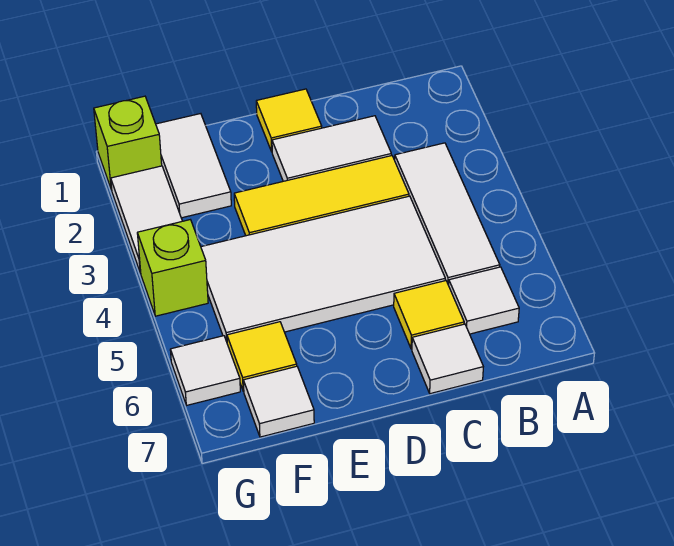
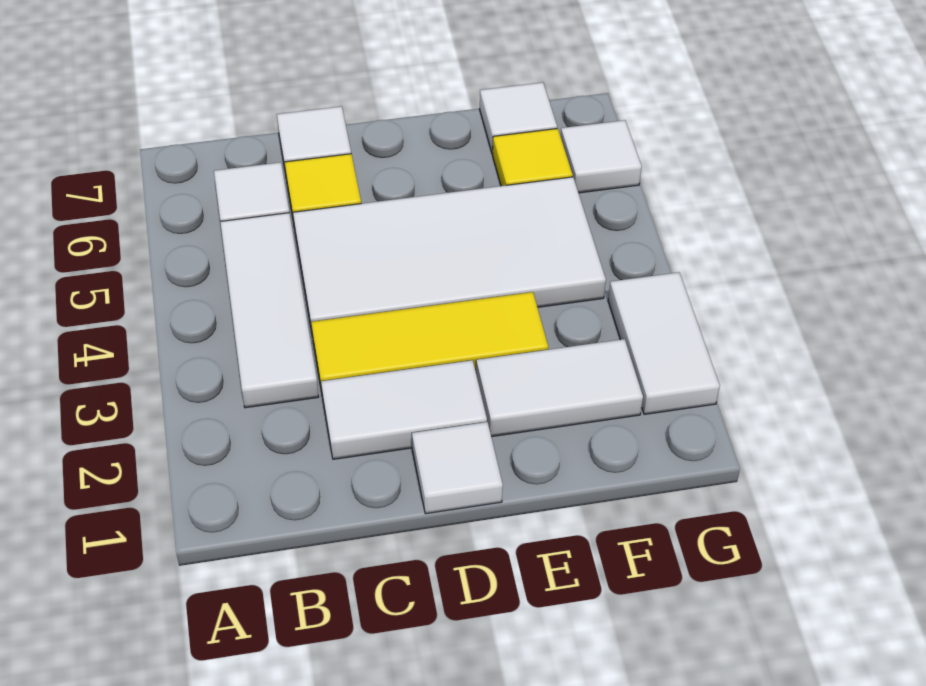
yellow 1x1 tile [256,89,322,152] -> white 1x1 tile [412,422,503,514]
white 1x2 tile [156,114,231,218] -> white 1x2 tile turned to [476,339,643,437]
lime 1x1 brick [94,96,162,190] -> none
lime 1x1 brick [137,220,208,316] -> none

